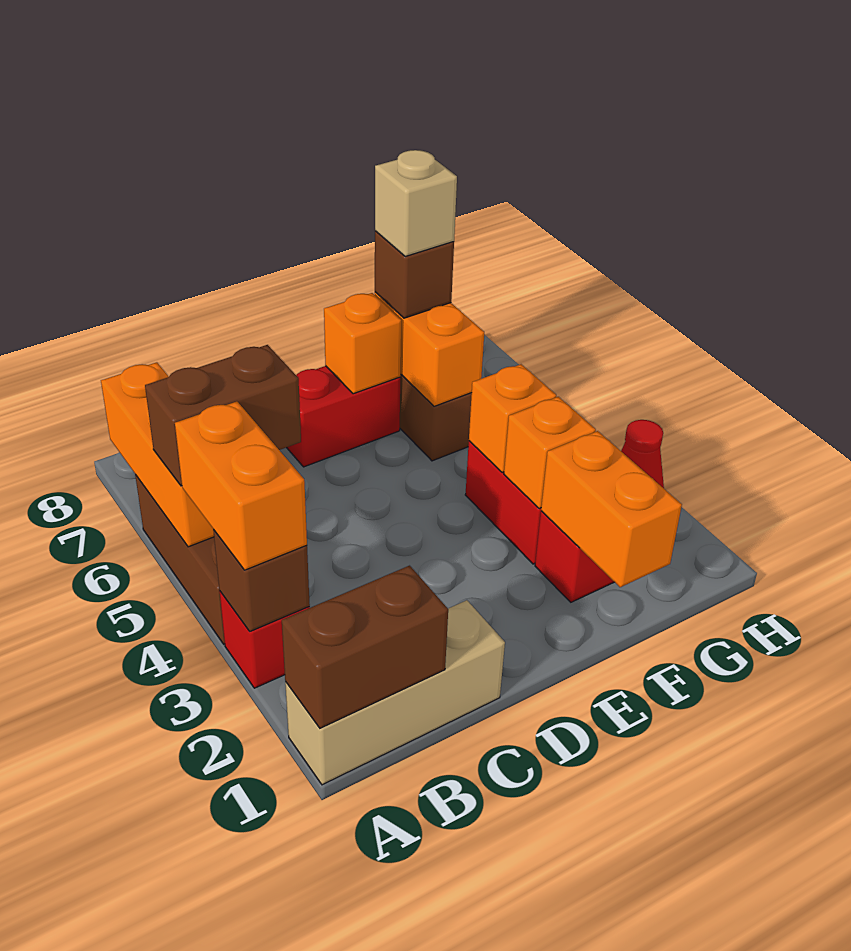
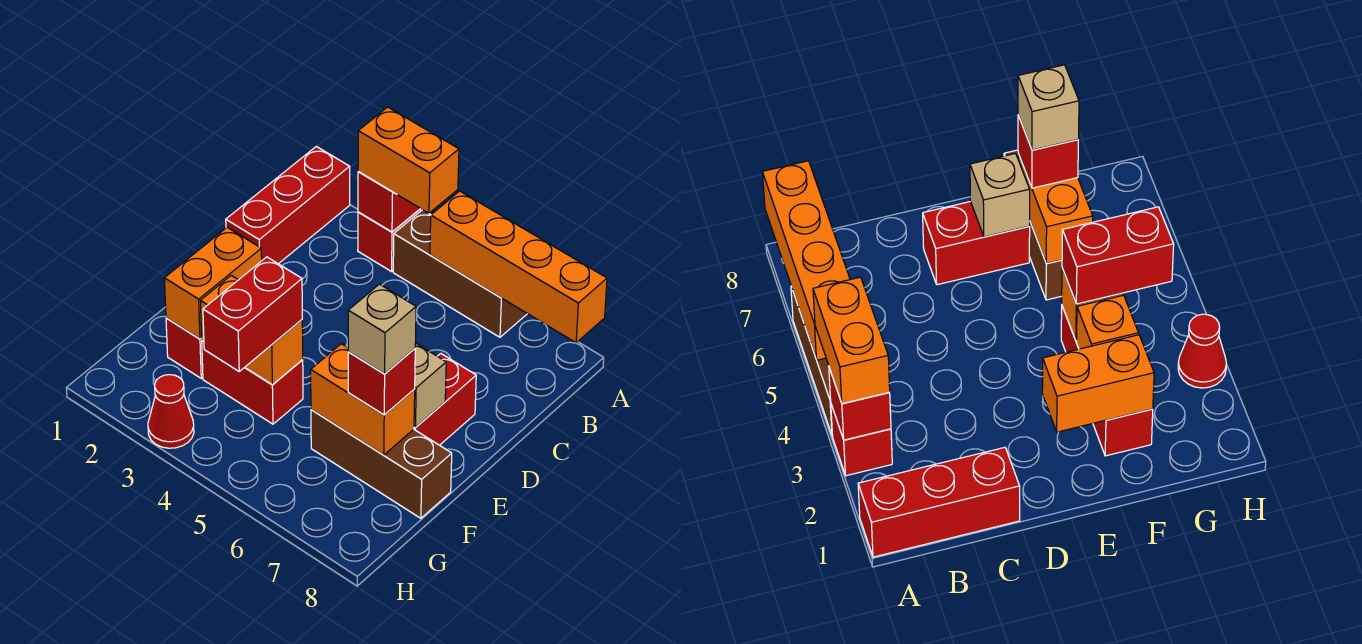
tan 1x3 brick [285,600,505,785] -> red 1x3 brick [226,146,350,264]
brown 1x2 brick [282,566,448,728] -> none
brown 1x1 brick [213,530,310,631] -> red 1x1 brick [358,172,420,232]
orange 1x3 brick [101,362,214,547] -> orange 1x4 brick [430,191,607,343]
brown 1x2 brick [145,345,301,486] -> none
orange 1x1 brick [324,293,401,394] -> tan 1x1 brick [414,343,446,427]
orange 1x2 brick [541,431,682,587] -> orange 1x2 brick turned to [164,227,262,339]
none -> red 1x2 brick [203,257,302,371]
brown 1x1 brick [375,231,454,318] -> red 1x1 brick [348,349,415,415]

